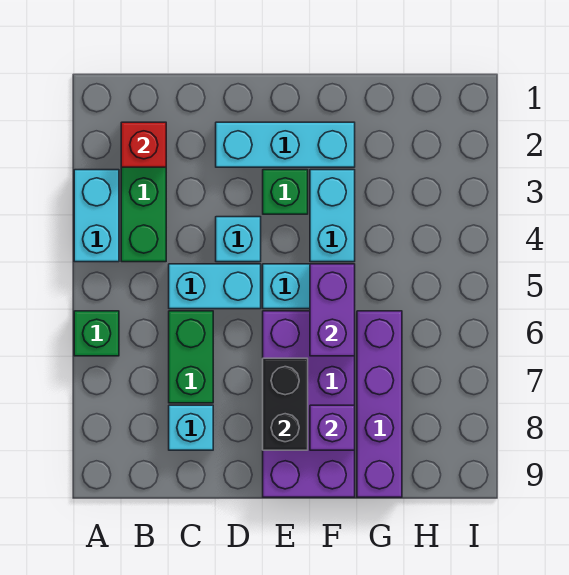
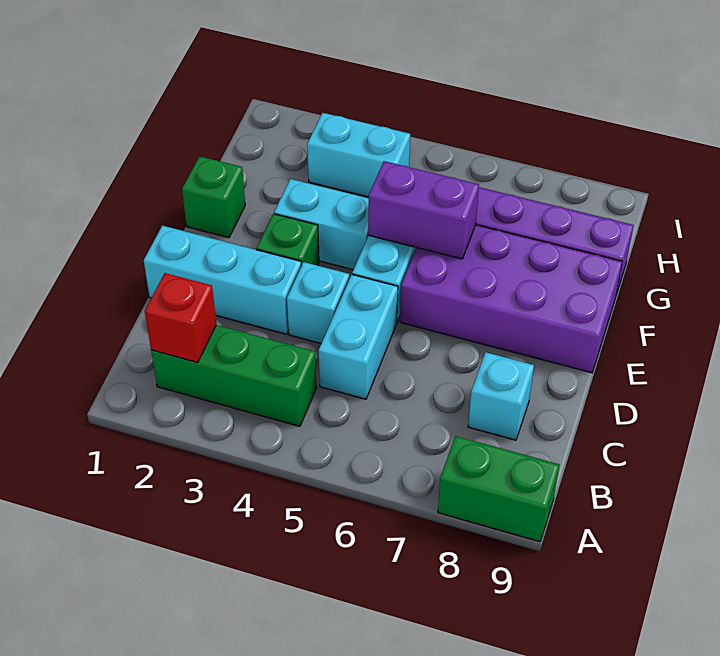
cyan 1x2 brick [74,170,119,262] -> cyan 1x2 brick moved to [307,113,410,197]
green 1x1 brick [74,311,119,356] -> green 1x1 brick moved to [182,156,245,238]
green 1x2 brick [169,311,213,403] -> green 1x2 brick moved to [438,436,559,542]
cyan 1x3 brick [216,122,355,167] -> cyan 1x3 brick turned to [144,226,301,334]
black 1x2 brick [263,358,308,450] -> none
purple 1x1 brick [310,405,355,450] -> none

